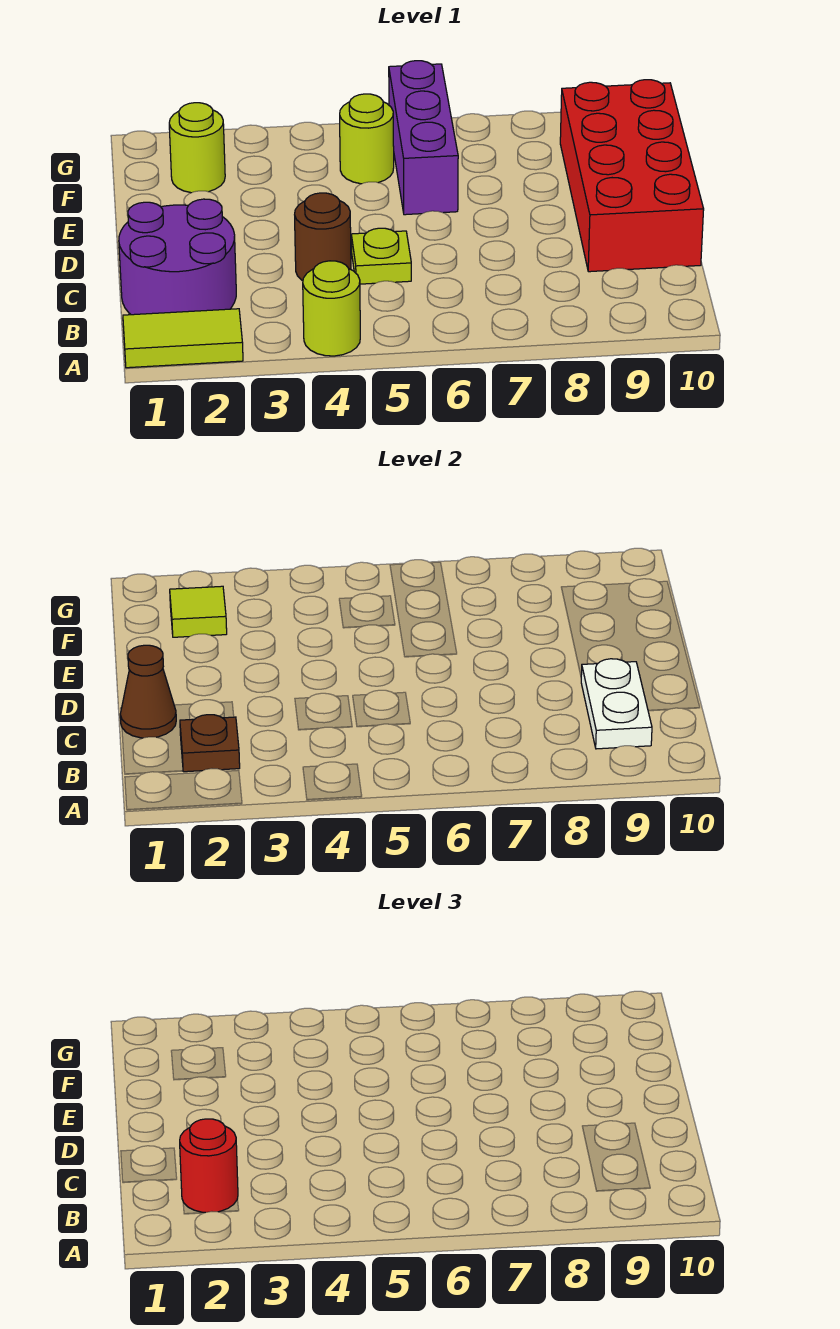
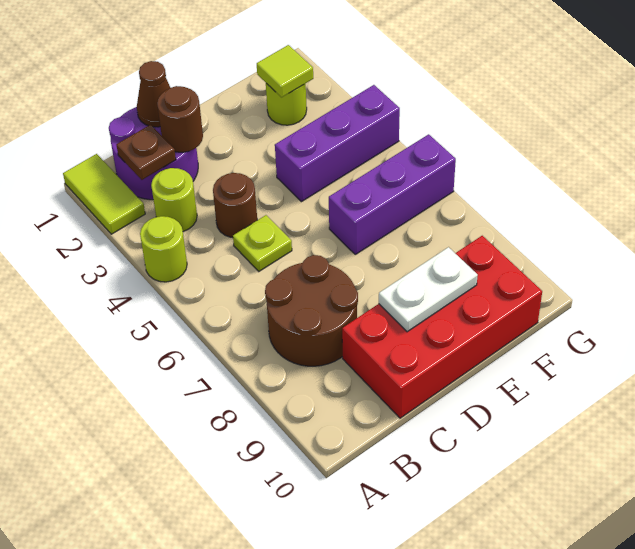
red 1x1 round brick [180,1119,238,1213] -> none
none -> brown 2x2 round brick [265,255,358,366]
white 1x2 plate [581,659,652,749] -> white 1x2 plate moved to [379,247,478,332]
none -> brown 1x1 round brick [157,86,203,152]
none -> purple 1x3 brick [275,85,400,202]
lime 1x1 round brick [340,94,394,184] -> lime 1x1 round brick moved to [151,168,197,232]

